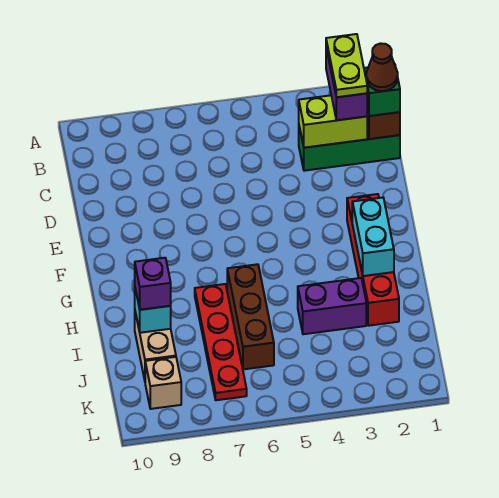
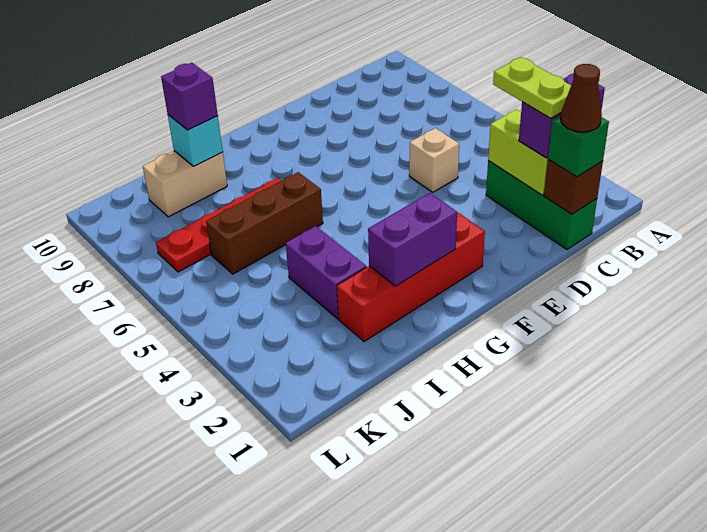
lime 1x2 plate [326,34,367,97] -> lime 1x2 plate turned to [493,57,571,118]
cyan 1x2 brick [352,198,394,276] -> purple 1x2 brick [368,193,457,286]
tan 1x1 brick [145,357,181,409] -> tan 1x1 brick moved to [409,128,459,192]

